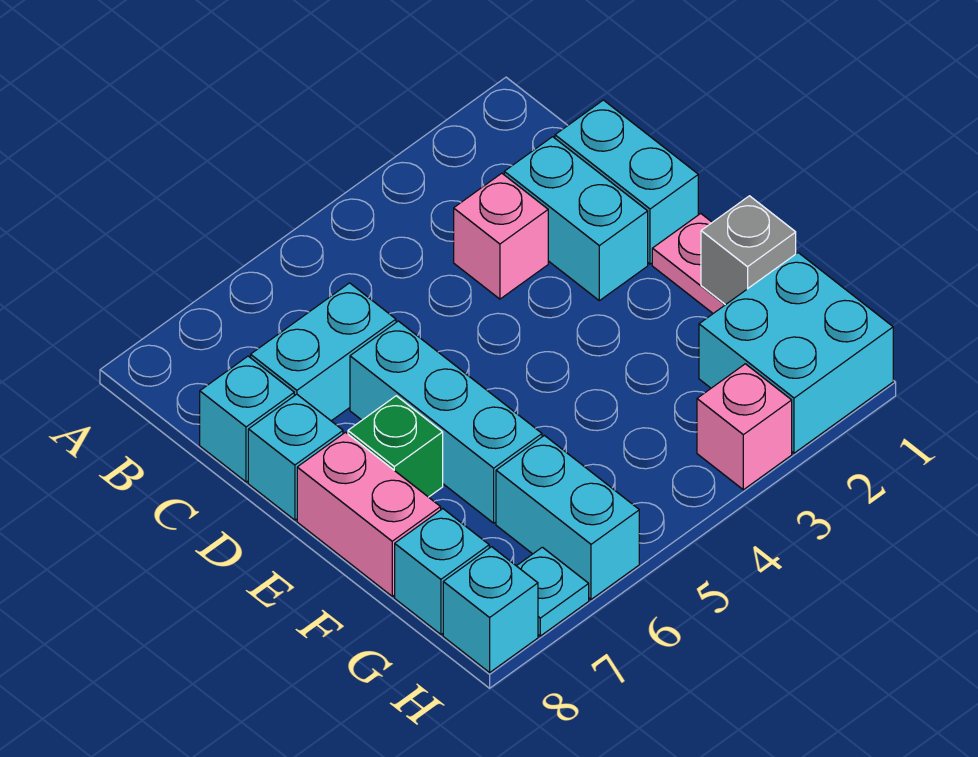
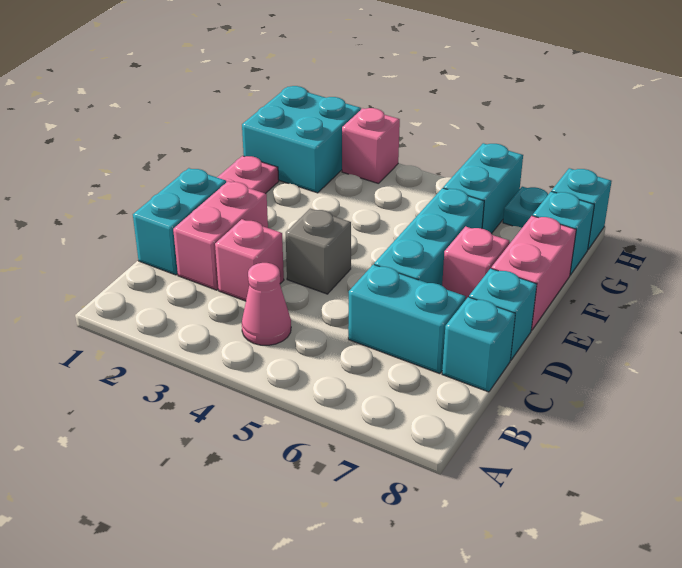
none -> pink 1x1 cone [242,263,291,345]
cyan 1x2 brick [504,137,648,301] -> pink 1x2 brick [173,181,268,290]
green 1x1 brick [348,396,443,497] -> pink 1x1 brick [442,226,509,300]
grey 1x1 brick [701,196,796,305] -> grey 1x1 brick moved to [286,209,351,294]

